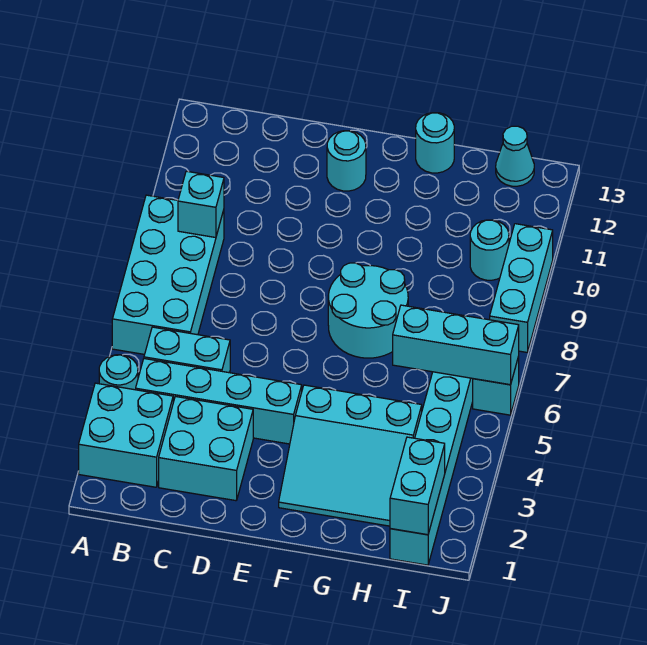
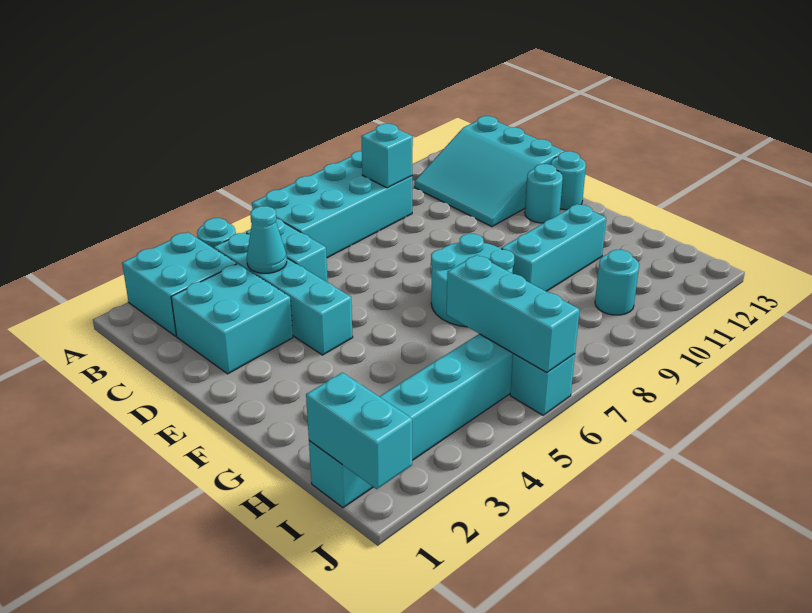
cyan 3x3 slope [279,385,422,526] -> cyan 3x3 slope moved to [415,116,565,227]
cyan 1x1 round brick [416,113,454,173] -> cyan 1x1 round brick moved to [551,151,586,210]
cyan 1x2 brick [390,437,445,535] -> cyan 1x2 brick turned to [306,373,412,489]
cyan 1x1 cone [496,126,534,186] -> cyan 1x1 cone moved to [247,206,287,273]
cyan 1x3 brick [490,224,553,352] -> cyan 1x3 brick moved to [501,204,606,291]

